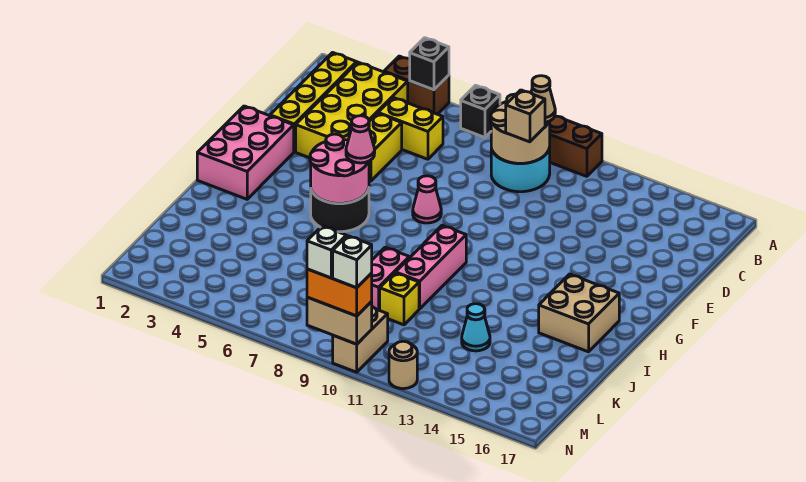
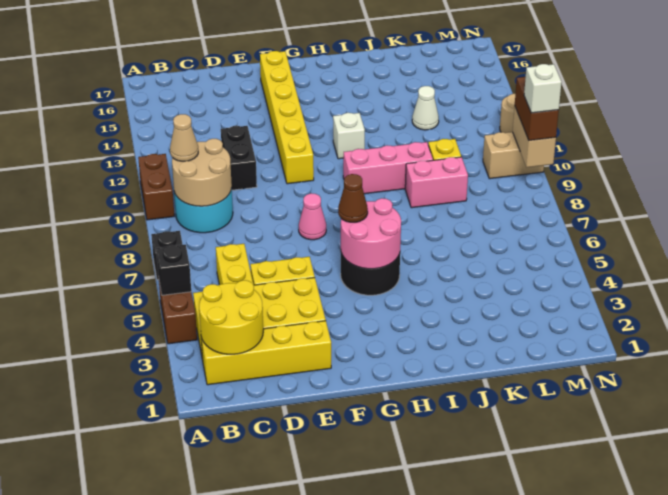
none -> yellow 2x2 round brick [199,280,263,354]
tan 1x1 brick [506,90,545,142] -> none
none -> black 1x2 brick [221,126,257,190]
pink 2x3 brick [197,106,294,199] -> none
none -> yellow 1x6 brick [260,51,314,184]
pink 1x1 cone [346,116,375,163] -> brown 1x1 cone [338,174,368,222]
tan 2x2 brick [539,274,619,352] -> none
cyan 1x1 cone [462,304,490,351] -> white 1x1 cone [412,86,439,130]
orange 1x2 brick [307,269,372,316] -> brown 1x2 brick [515,77,559,141]
white 1x1 brick [333,236,372,288] -> white 1x1 brick moved to [333,113,365,159]

